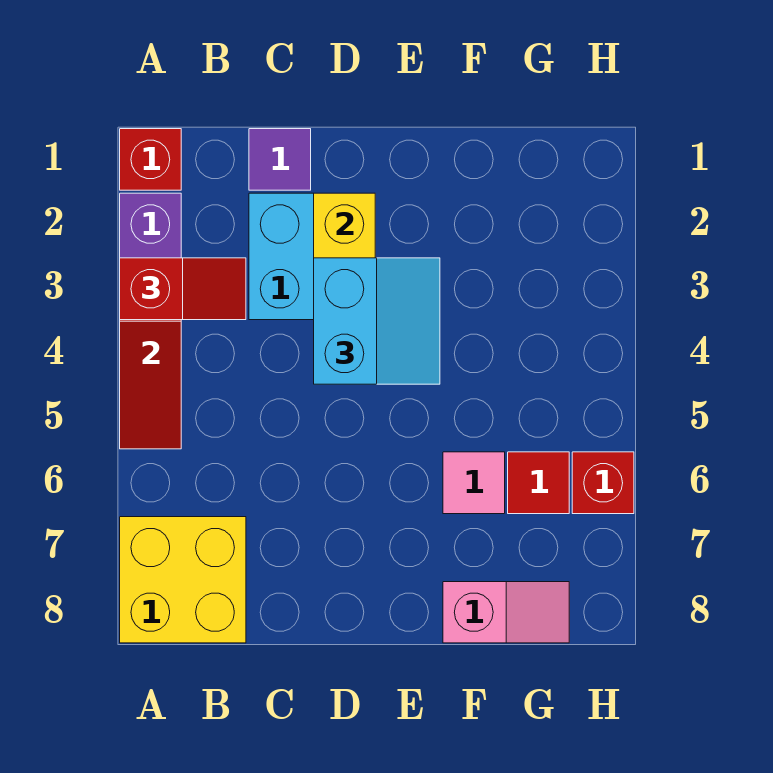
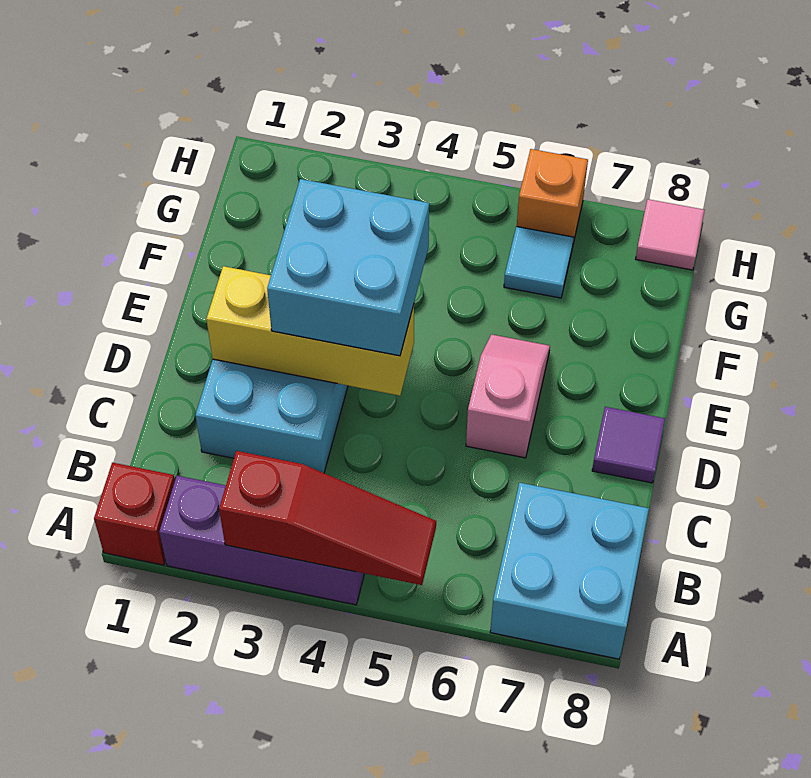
red 1x2 slope [120,258,246,320] -> none
yellow 2x2 brick [120,517,246,643] -> cyan 2x2 brick [490,483,649,659]
purple 1x1 tile [249,129,311,190] -> purple 1x1 tile moved to [592,407,665,483]
cyan 2x2 slope [314,258,440,384] -> cyan 2x2 brick [267,179,429,356]
pink 1x1 tile [443,452,505,514] -> pink 1x1 tile moved to [636,199,705,270]
pink 1x2 slope [443,582,569,643] -> pink 1x2 slope moved to [466,334,550,458]
red 1x1 tile [508,452,569,514] -> cyan 1x1 tile [504,227,574,298]
red 1x1 brick [572,452,634,514] -> orange 1x1 brick [517,149,588,244]

